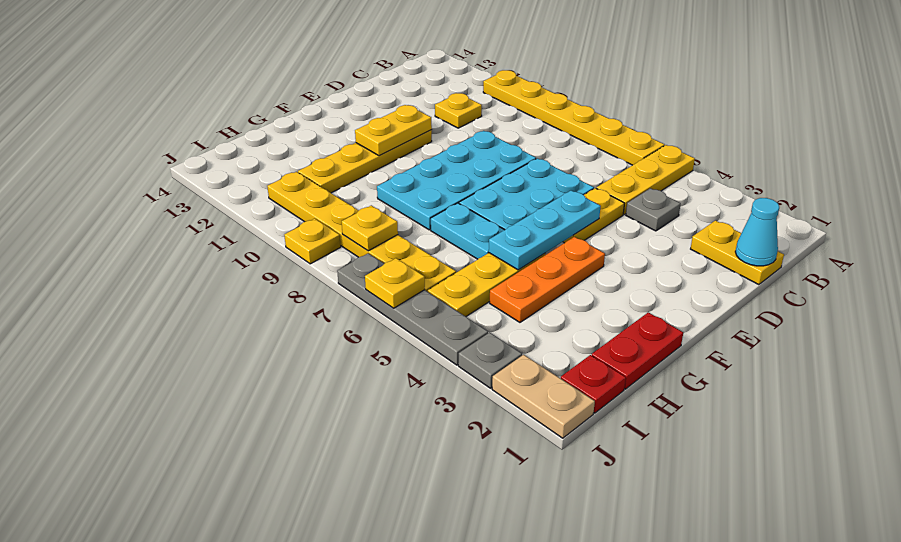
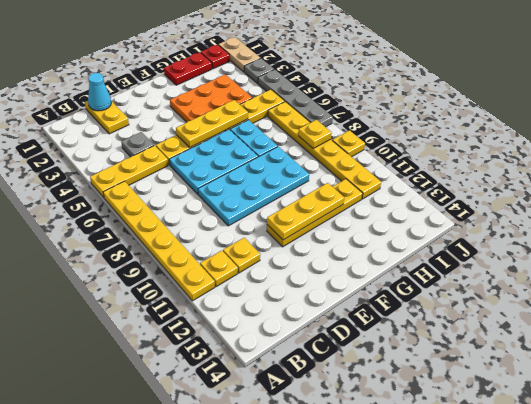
cyan 1x3 plate [489,190,601,270] -> yellow 1x3 plate [176,100,248,148]
yellow 1x2 plate [355,105,432,156] -> yellow 1x3 plate [267,183,344,240]
orange 1x3 plate [490,237,605,322] -> orange 2x3 plate [170,75,252,122]
yellow 1x1 plate [365,258,425,308] -> yellow 1x1 plate moved to [200,251,238,287]

